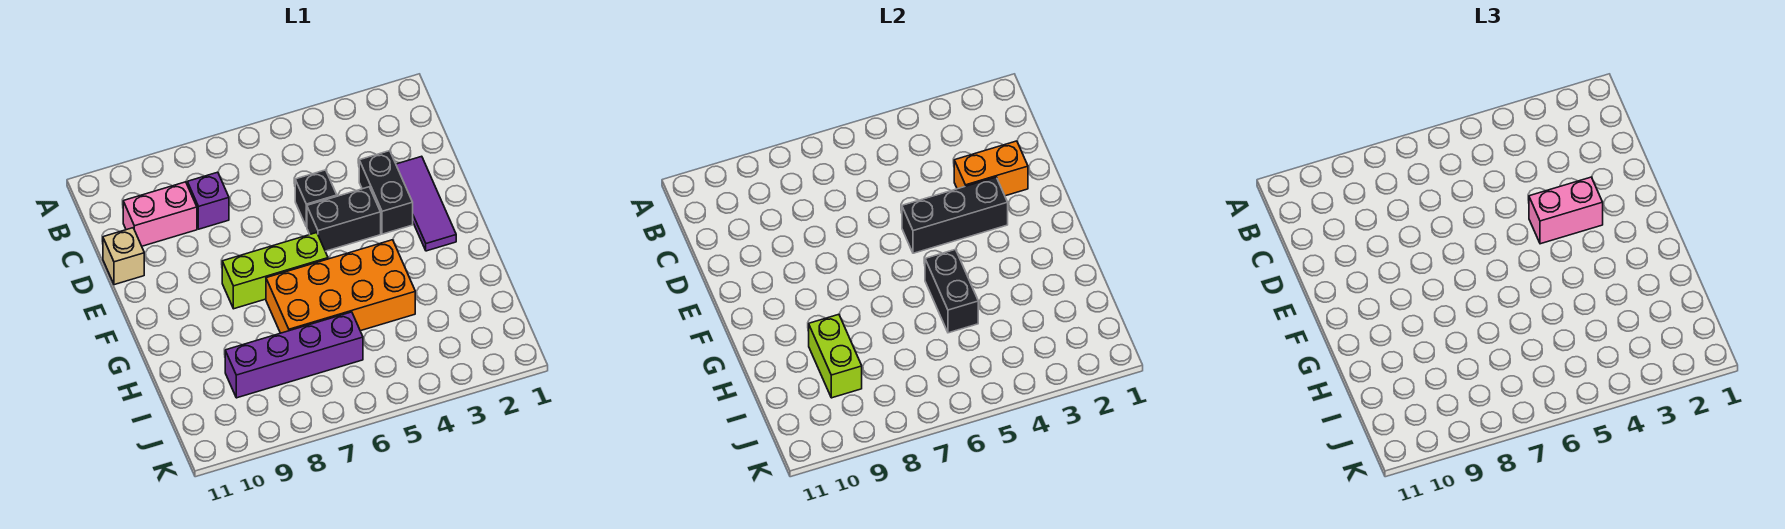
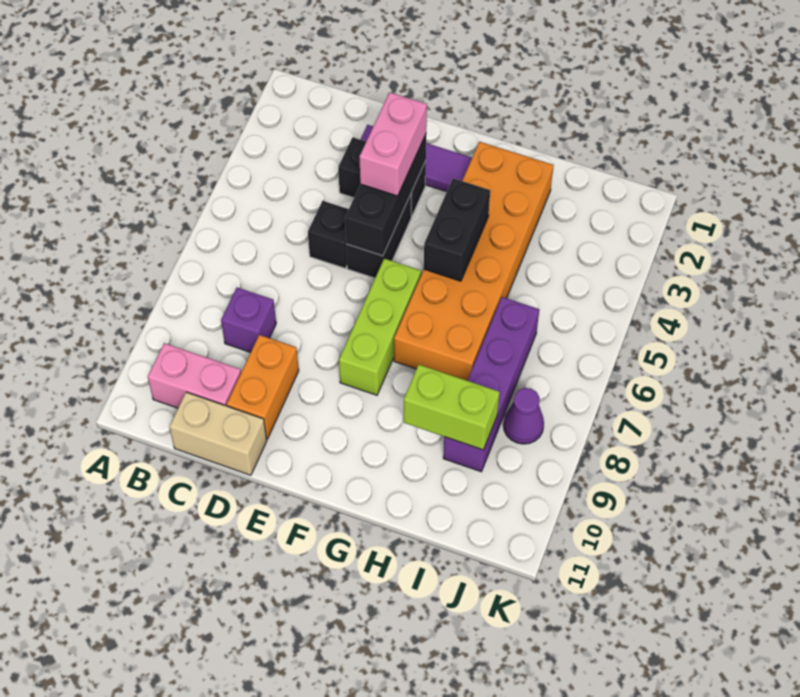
pink 1x2 brick [123,182,197,246] -> pink 1x2 brick turned to [148,343,241,408]
orange 1x2 brick [954,141,1028,196] -> orange 1x2 brick moved to [227,335,299,439]
tan 1x1 brick [103,228,144,285] -> tan 1x2 brick [169,392,267,475]
orange 2x4 brick [266,240,415,333] -> orange 2x6 brick [394,142,554,380]
black 1x2 brick [925,249,978,333] -> black 1x2 brick turned to [424,178,490,281]
none -> purple 1x1 cone [503,388,544,444]

